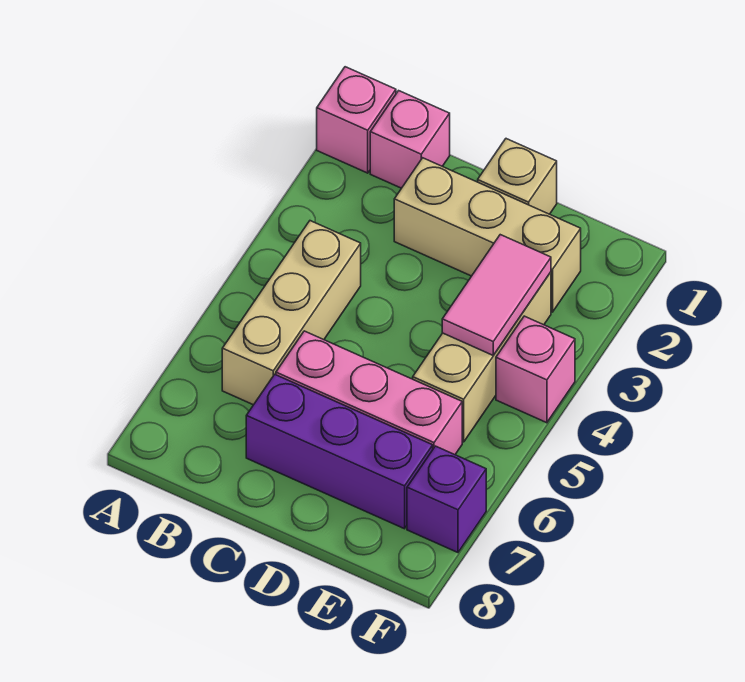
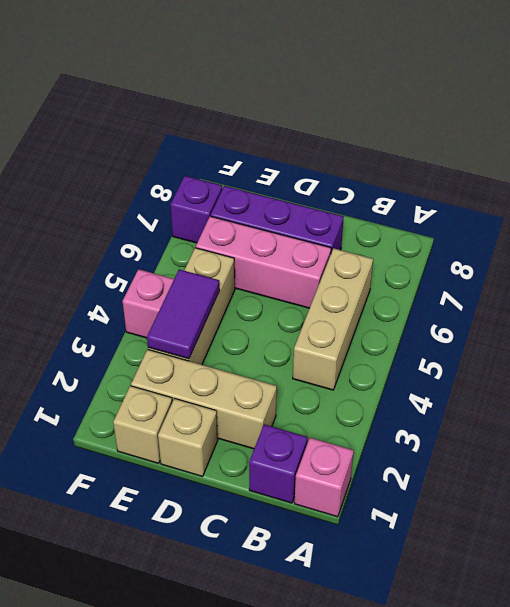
pink 1x1 brick [370,91,450,188] -> purple 1x1 brick [249,424,307,503]
none -> tan 1x1 brick [113,386,172,463]
pink 1x2 tile [442,235,551,355] -> purple 1x2 tile [147,269,220,359]

